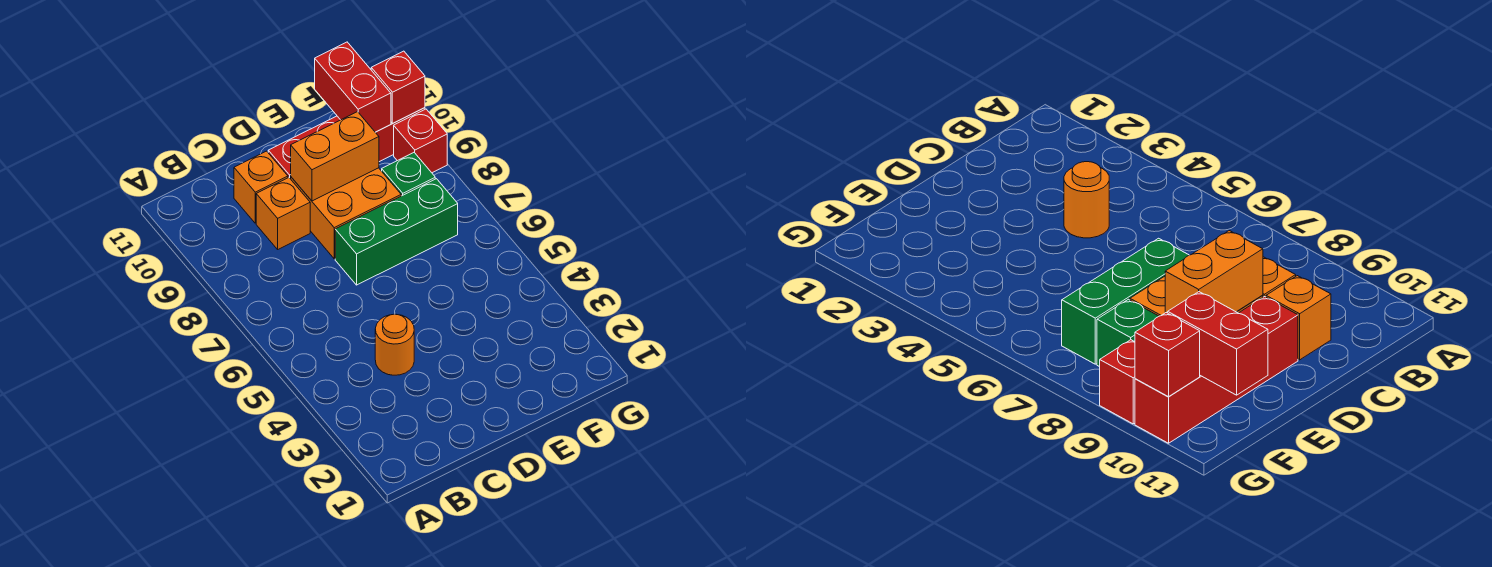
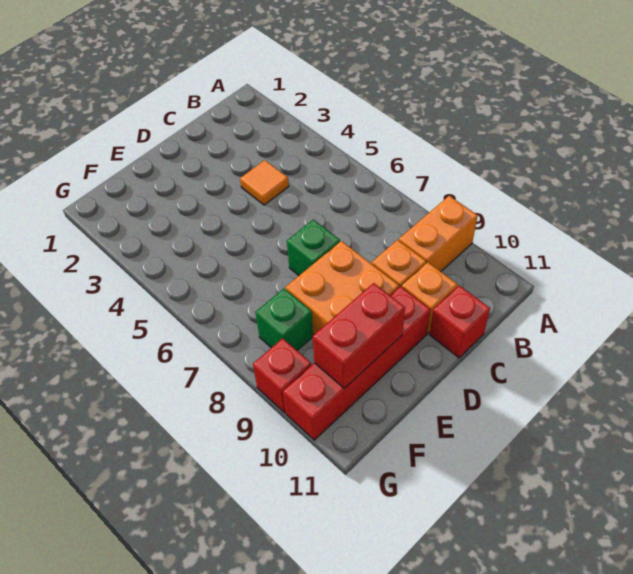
orange 1x1 round brick [375,314,414,375] -> orange 1x1 tile [240,160,289,205]
green 1x3 brick [335,179,458,285] -> green 1x1 brick [287,220,340,275]
orange 1x2 brick [291,112,379,201] -> orange 1x2 brick moved to [399,196,478,271]
red 1x2 brick [315,42,391,132] -> red 1x2 brick turned to [313,283,405,388]
red 1x1 brick [371,51,425,123] -> red 1x1 brick moved to [430,285,490,358]

